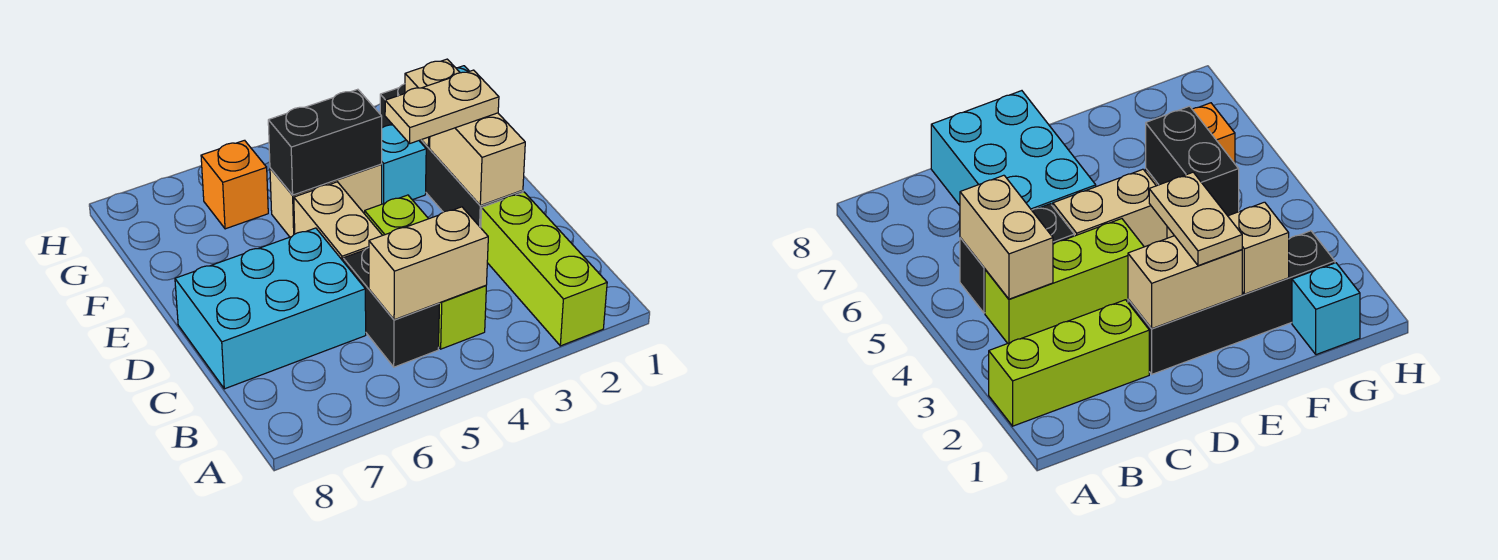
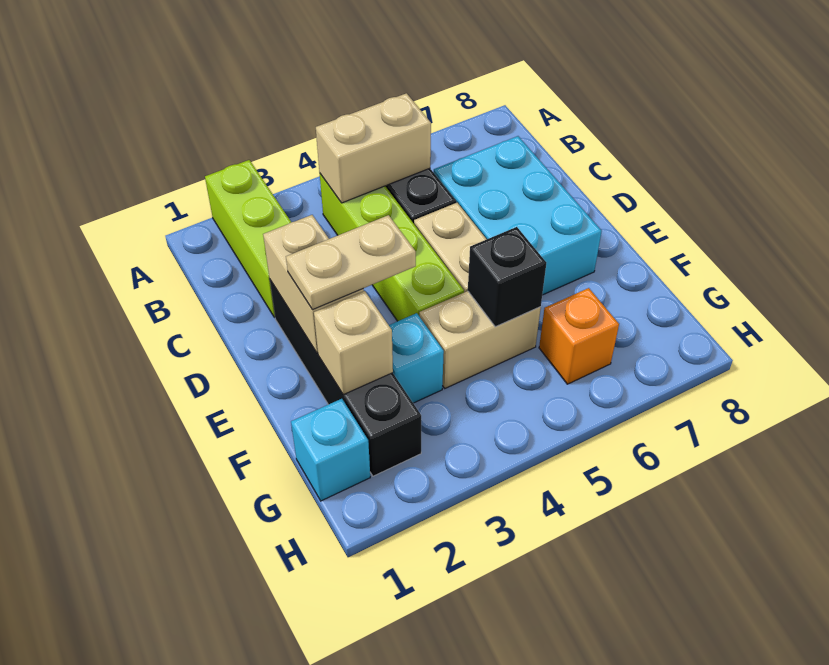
lime 1x3 brick [365,195,486,349] -> lime 1x4 brick [320,174,464,321]
cyan 2x3 brick [175,228,366,389] -> cyan 2x3 brick turned to [434,136,602,295]
black 1x2 brick [268,89,382,195] -> black 1x1 brick [468,227,546,327]

